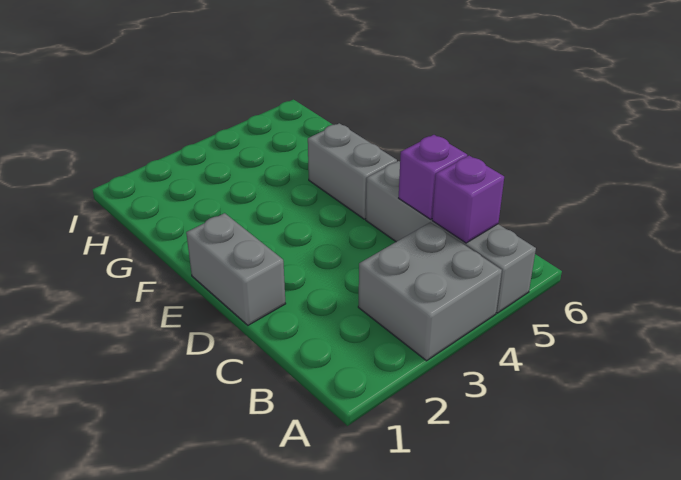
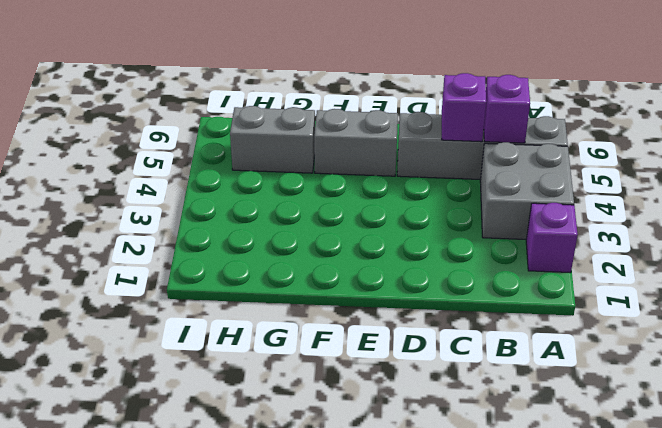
none -> purple 1x1 brick [526,203,578,273]
grey 1x2 brick [186,213,286,325] -> grey 1x2 brick moved to [230,106,315,173]

